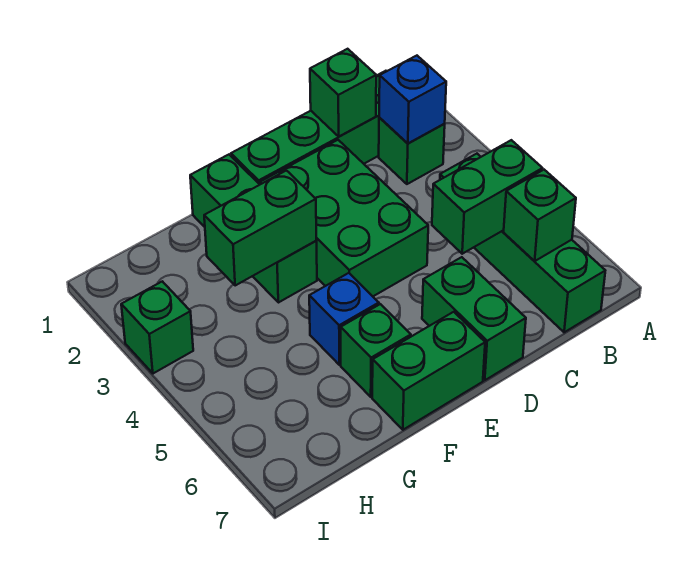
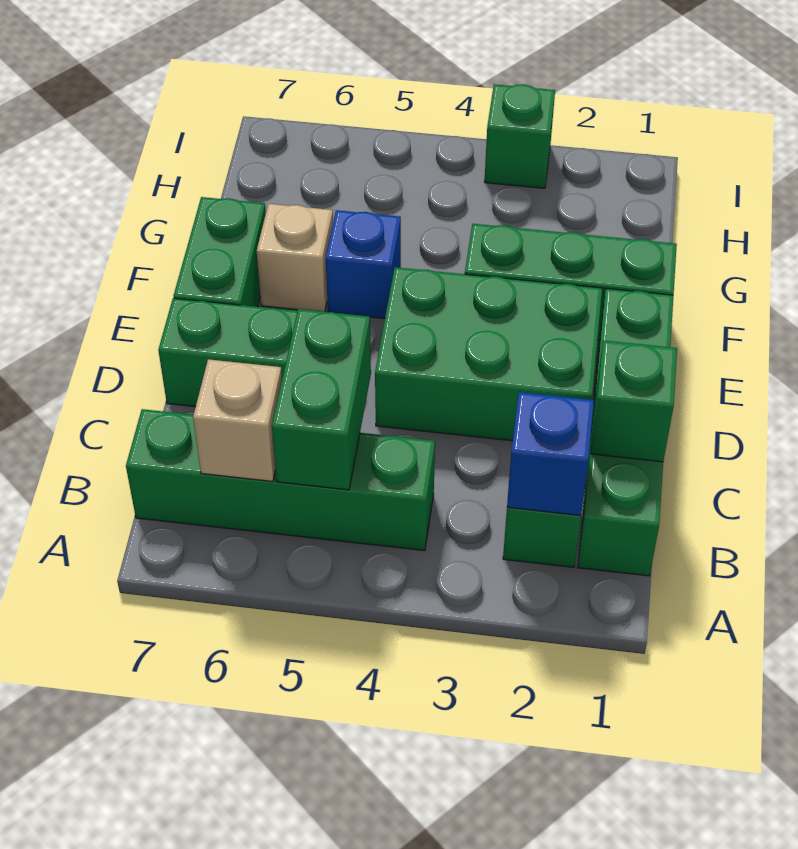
green 1x1 brick [504,170,576,261] -> tan 1x1 brick [193,359,282,481]
green 1x2 brick [204,171,316,286] -> none
green 1x1 brick [341,304,411,397] -> tan 1x1 brick [257,204,333,312]

